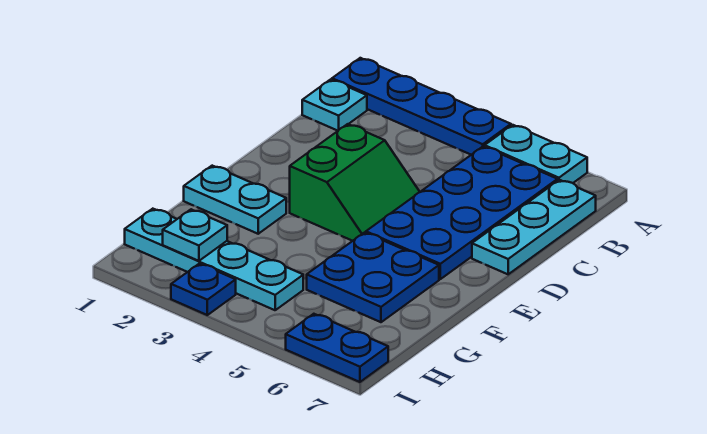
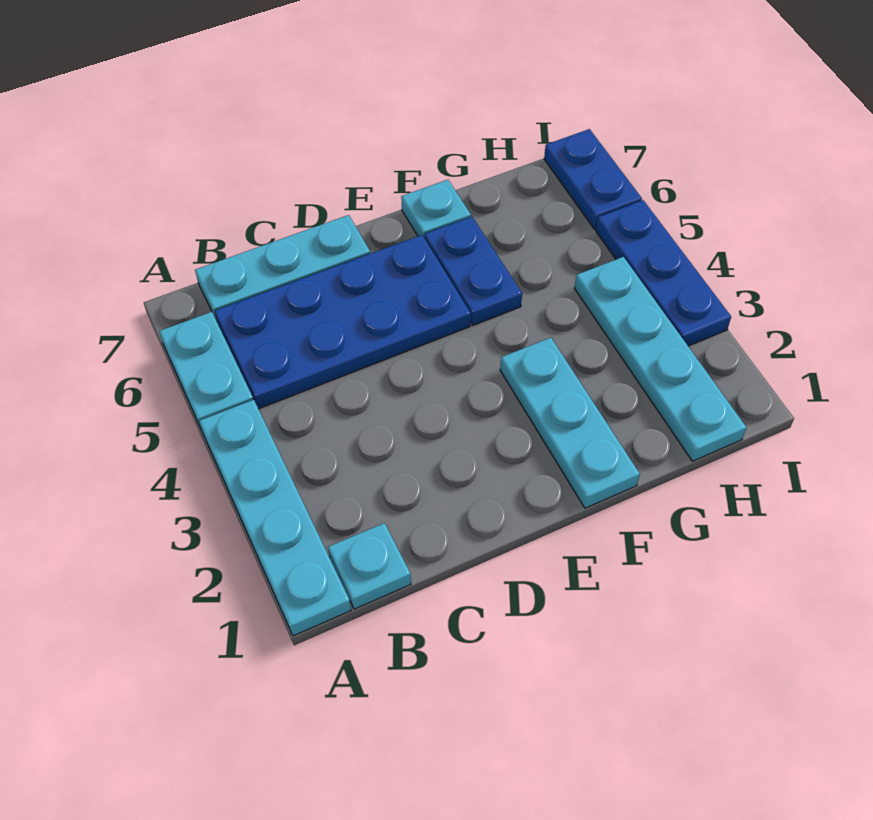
blue 1x4 plate [332,58,511,155] -> cyan 1x4 plate [199,400,351,636]
green 2x2 slope [290,124,420,241] -> none
cyan 1x2 plate [184,166,286,234] -> cyan 1x3 plate [500,338,640,508]
blue 2x2 plate [307,232,439,322] -> blue 1x2 plate [425,217,522,325]
cyan 1x1 plate [163,209,227,261] -> cyan 1x1 plate moved to [401,180,471,238]
blue 1x1 plate [171,264,236,315] -> blue 1x3 plate [596,200,731,346]

